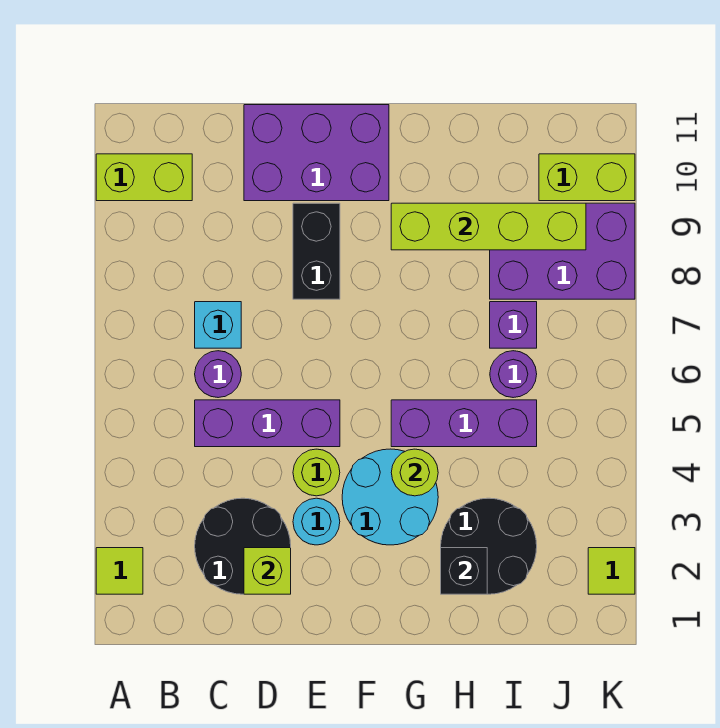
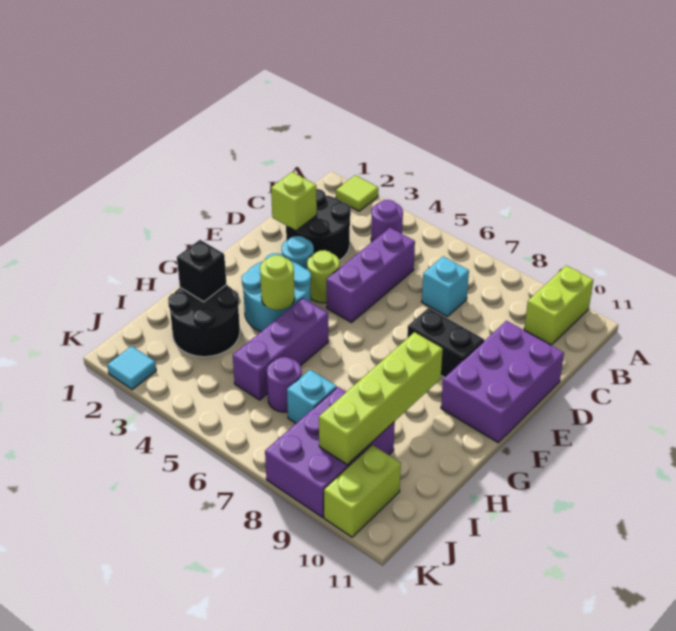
purple 1x1 round brick [195,351,241,398] -> purple 1x1 round brick moved to [371,200,403,242]
purple 1x1 brick [490,302,537,348] -> cyan 1x1 brick [287,370,337,423]
lime 1x1 tile [588,548,635,594] -> cyan 1x1 tile [107,346,156,389]

